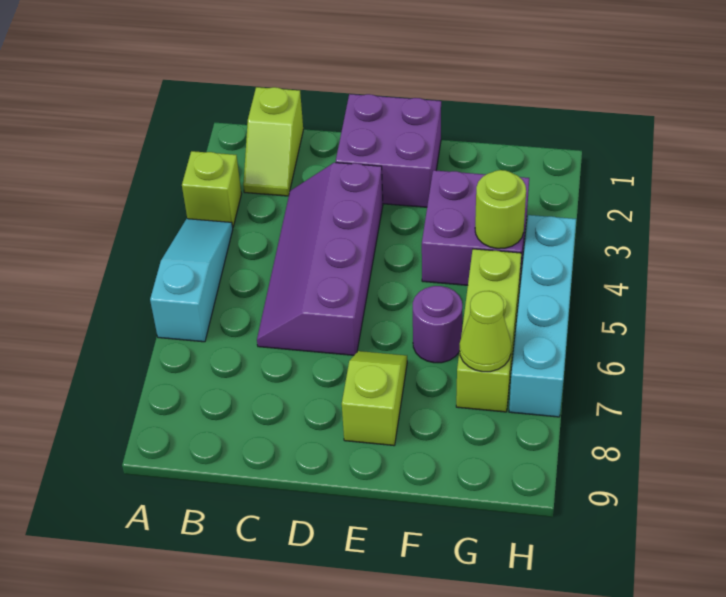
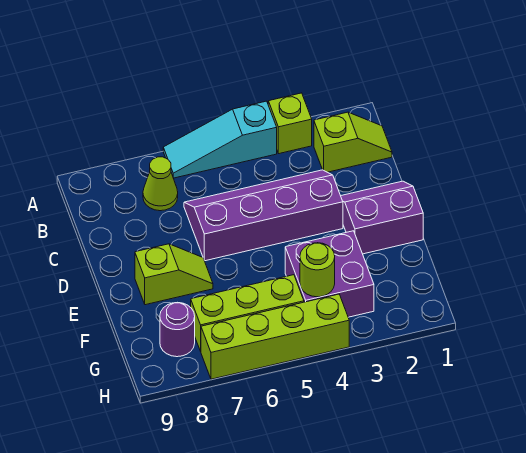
cyan 1x3 slope [150,219,233,342] -> cyan 1x3 slope turned to [163,101,277,178]
lime 1x2 slope [243,87,303,196] -> lime 1x2 slope turned to [314,112,392,172]
purple 2x2 brick [336,94,441,207] -> purple 2x2 slope [341,181,423,254]
purple 1x1 round brick [413,286,462,363] -> purple 1x1 round brick moved to [160,302,195,357]
lime 1x1 cone [460,291,511,372] -> lime 1x1 cone moved to [143,157,178,211]
cyan 1x4 brick [509,215,576,417] -> lime 1x4 brick [201,294,349,379]

